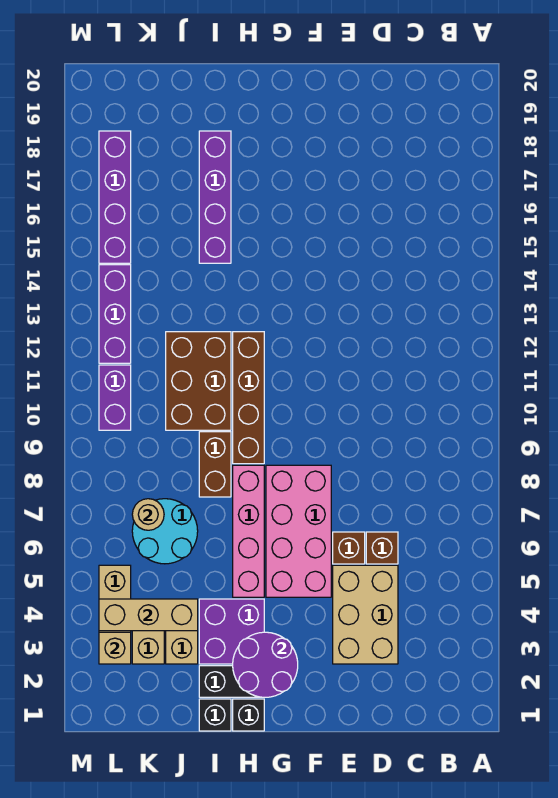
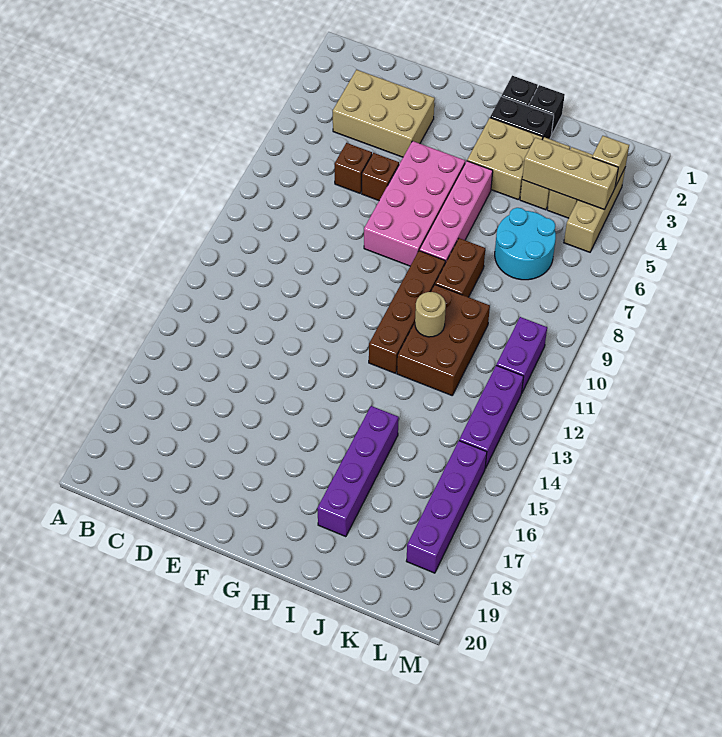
tan 2x3 brick [333,565,398,664] -> tan 2x3 brick turned to [333,70,435,157]
purple 2x2 round brick [233,632,298,697] -> none
purple 2x2 brick [199,599,264,664] -> tan 2x2 brick [467,118,543,200]
tan 1x1 round brick [132,499,164,530] -> tan 1x1 round brick moved to [415,292,446,337]

